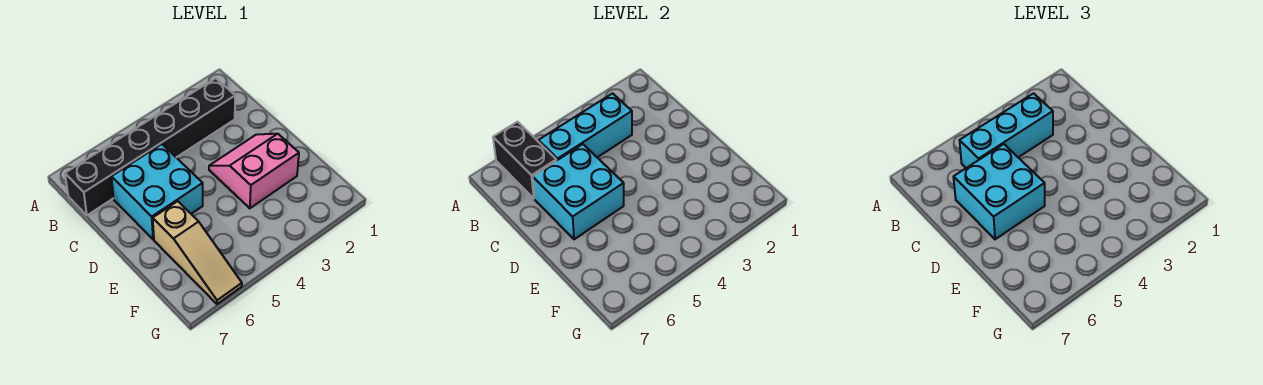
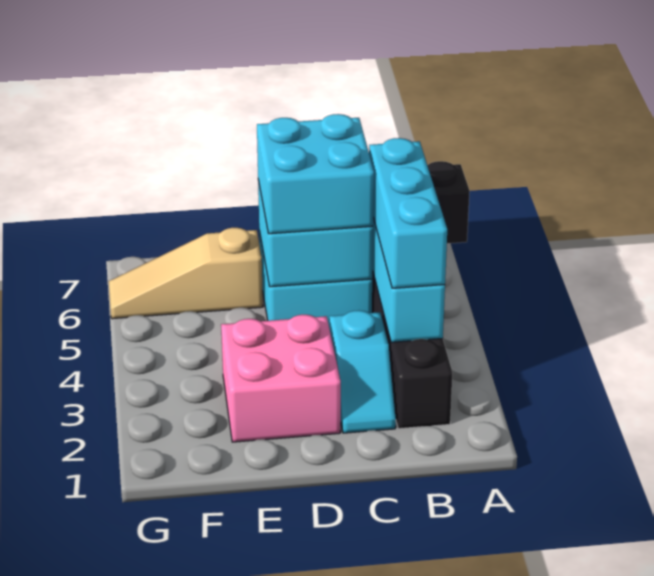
none -> cyan 1x2 slope [329,310,396,433]
pink 2x2 slope [209,134,299,208] -> pink 2x2 brick [221,315,341,442]

